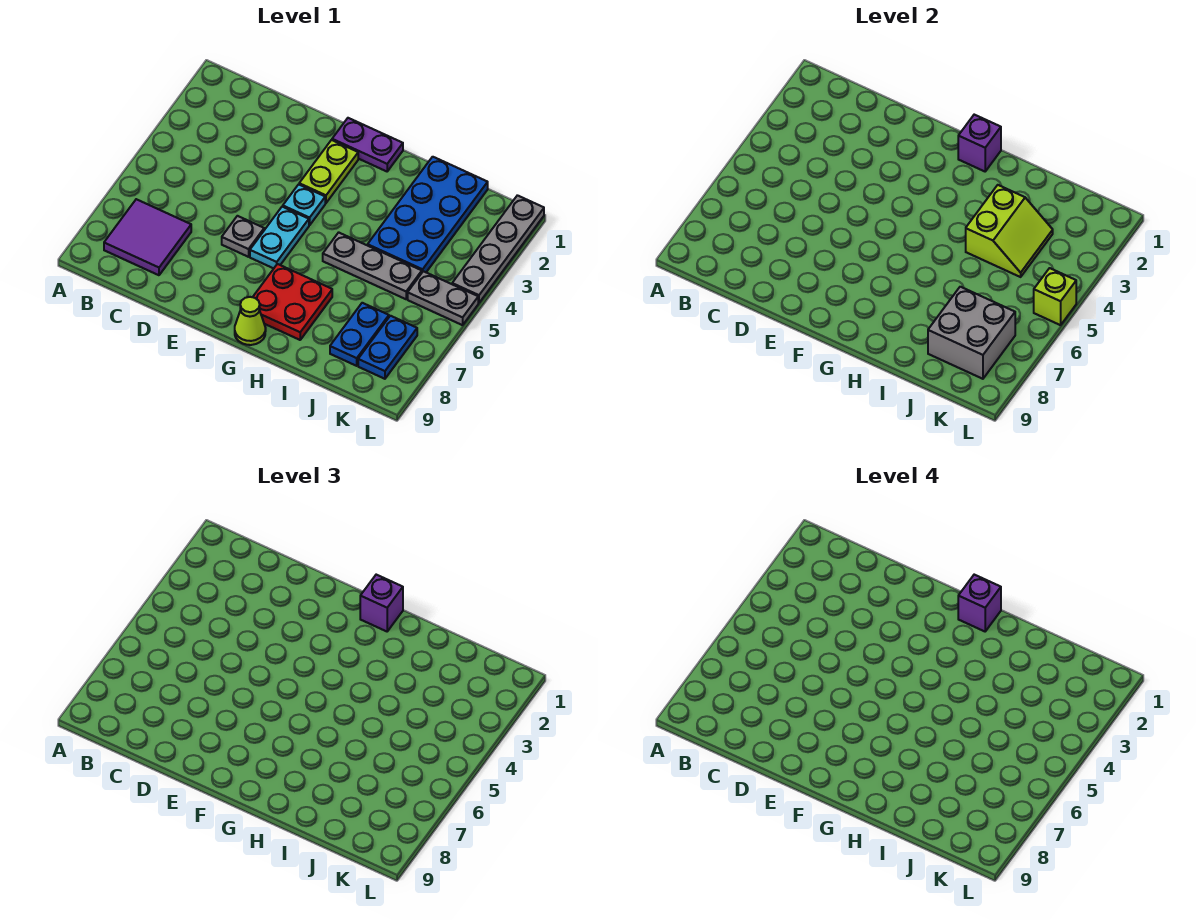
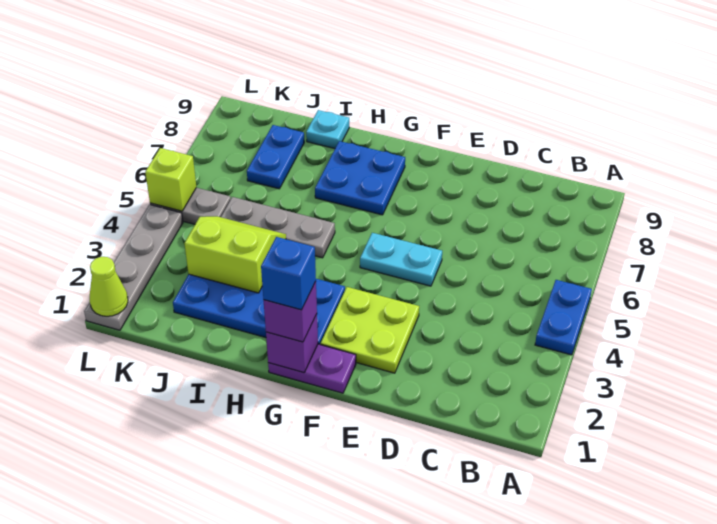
purple 2x2 tile [104,199,191,275] -> none
grey 1x1 plate [222,216,264,257] -> none
lime 1x2 plate [299,140,358,203] -> lime 2x2 plate [320,287,419,373]
cyan 1x1 plate [283,184,325,225] -> cyan 1x1 plate moved to [306,110,349,148]
cyan 1x2 plate [250,207,309,268] -> cyan 1x2 plate turned to [360,233,442,286]
purple 1x1 brick [958,575,1001,631] -> blue 1x1 brick [261,237,316,310]
red 2x2 plate [253,264,332,340] -> blue 2x2 plate [315,141,405,215]
lime 1x1 cone [235,297,266,345] -> lime 1x1 cone moved to [90,257,128,316]
blue 2x4 plate [368,157,488,272] -> blue 2x4 plate turned to [173,274,345,345]
lime 2x2 slope [966,185,1053,277] -> lime 2x2 slope turned to [184,216,286,293]
grey 2x2 brick [928,287,1015,379] -> none
blue 1x2 plate [358,316,417,379] -> blue 1x2 plate moved to [535,280,592,355]

